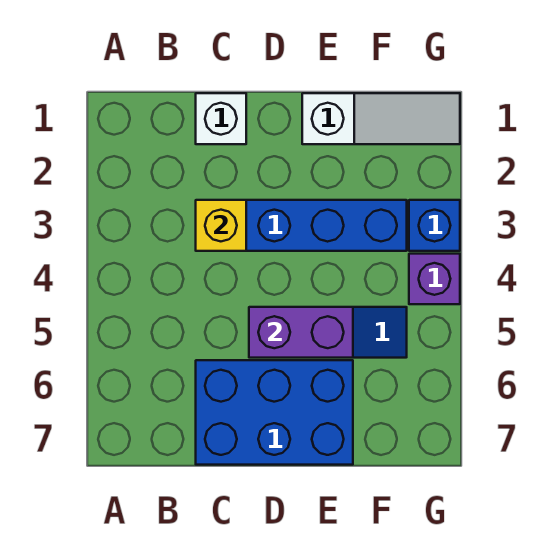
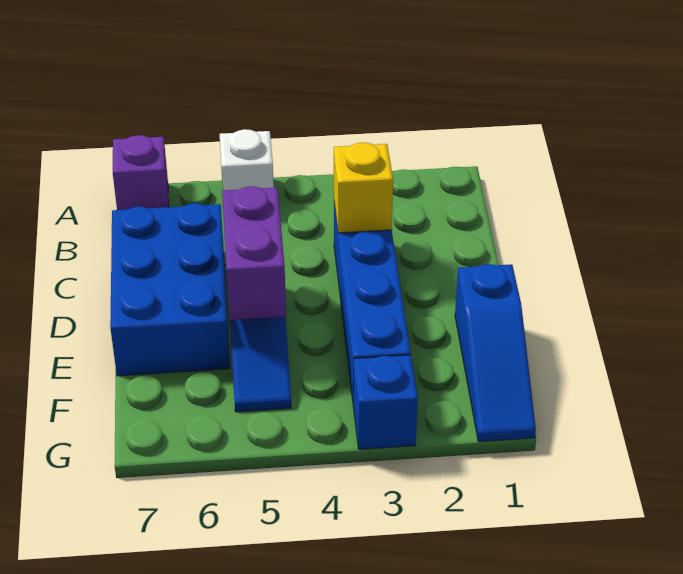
white 1x1 brick [196,93,246,144] -> white 1x1 brick moved to [220,129,274,191]
white 1x3 slope [302,93,460,144] -> blue 1x3 slope [455,264,536,442]
purple 1x1 brick [409,254,460,304] -> purple 1x1 brick moved to [113,135,169,210]

